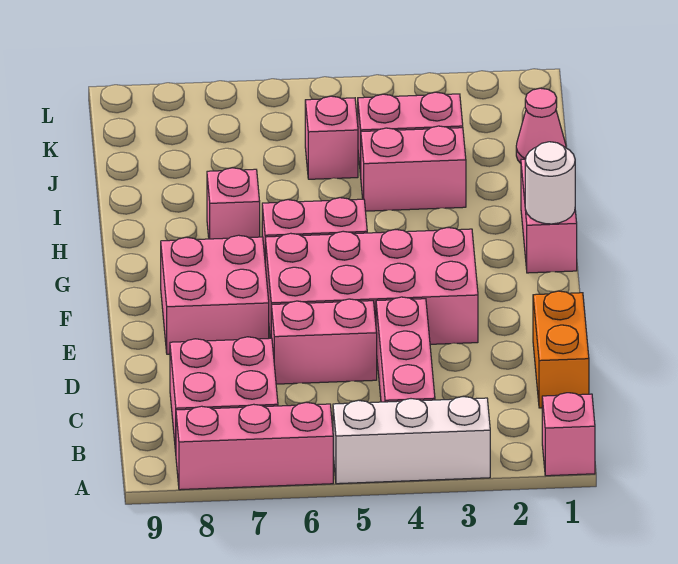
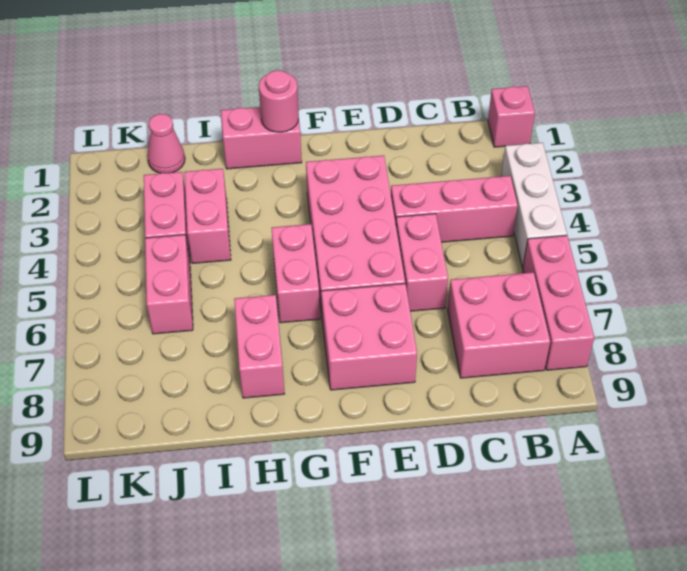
orange 1x2 brick [533,291,589,408] -> none
white 1x1 round brick [525,142,575,224] -> pink 1x1 round brick [259,70,299,132]
pink 1x1 brick [207,168,260,239] -> pink 1x2 brick [234,295,284,398]
pink 1x1 brick [305,96,358,179] -> pink 1x2 brick [145,235,193,334]

